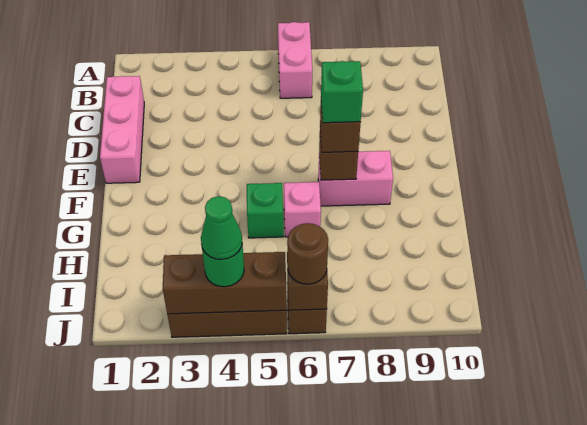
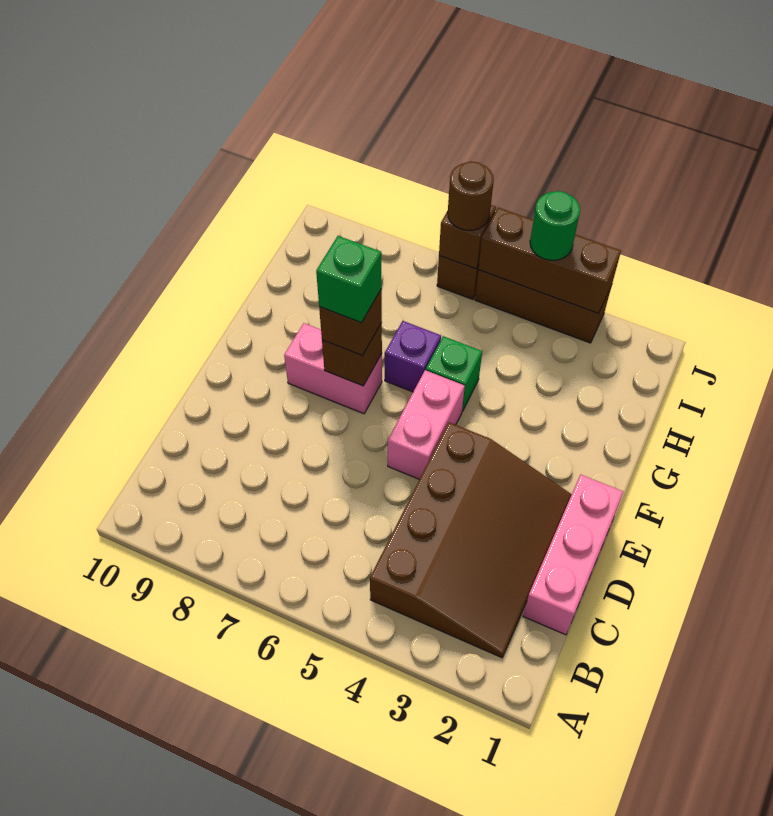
pink 1x2 brick [278,22,312,98] -> pink 1x2 brick moved to [388,370,465,479]
none -> brown 3x4 slope [370,422,572,658]
pink 1x1 brick [284,182,321,237] -> purple 1x1 brick [385,321,441,392]
green 1x1 cone [201,196,242,259] -> none

